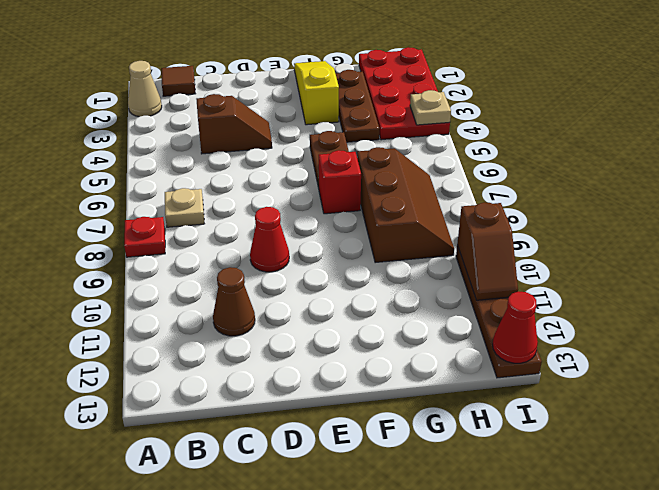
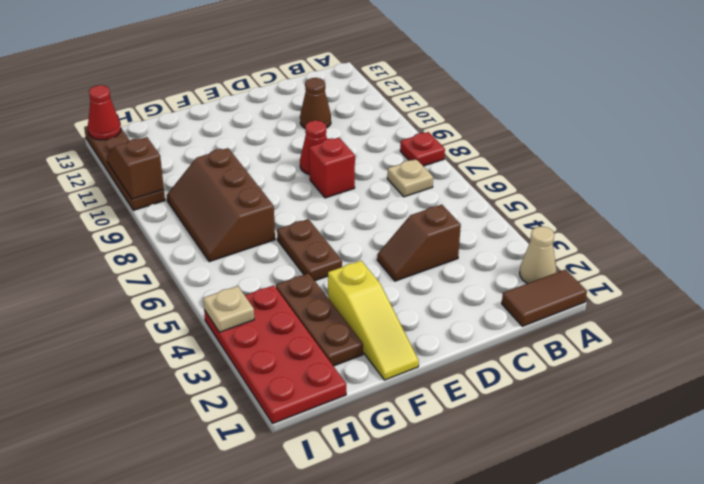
brown 1x1 tile [161,66,195,96] -> brown 1x2 tile [502,269,587,326]
red 1x1 brick [319,150,361,214] -> red 1x1 brick moved to [309,138,355,198]

